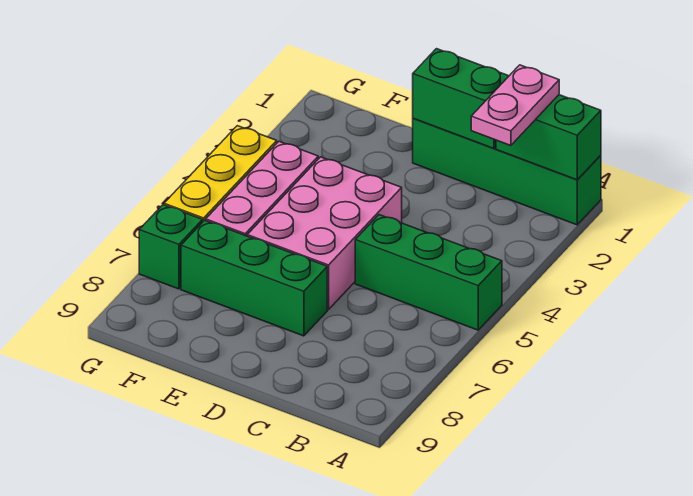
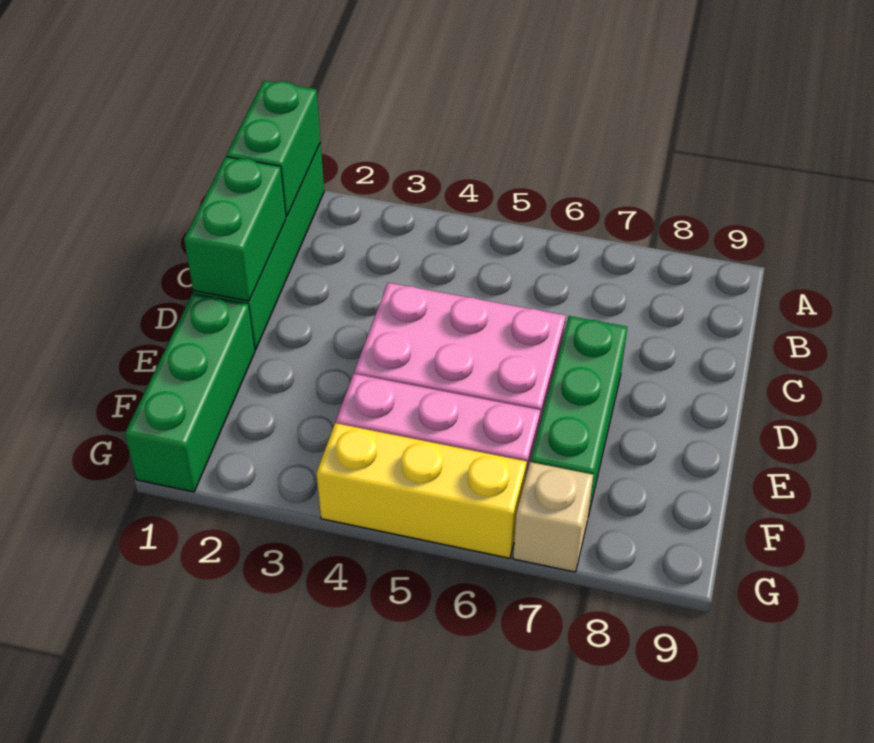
green 1x3 brick [355,215,502,330] -> green 1x3 brick moved to [125,293,255,492]
pink 1x2 plate [471,65,559,146] -> none
green 1x1 brick [139,205,203,289] -> tan 1x1 brick [513,462,593,572]

